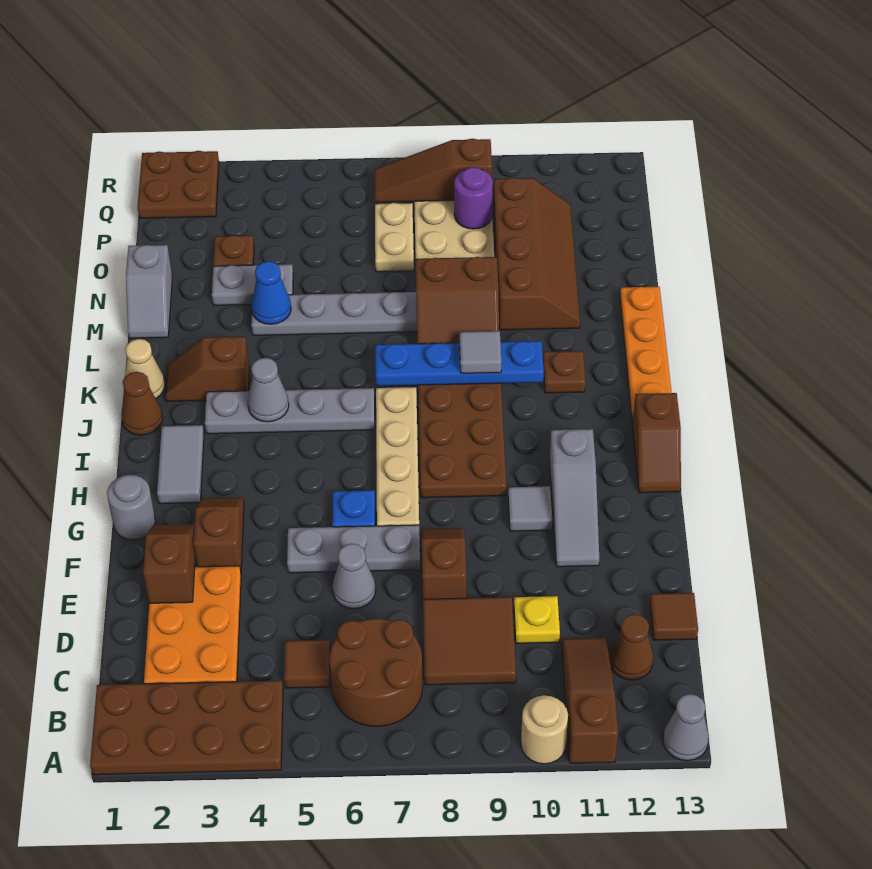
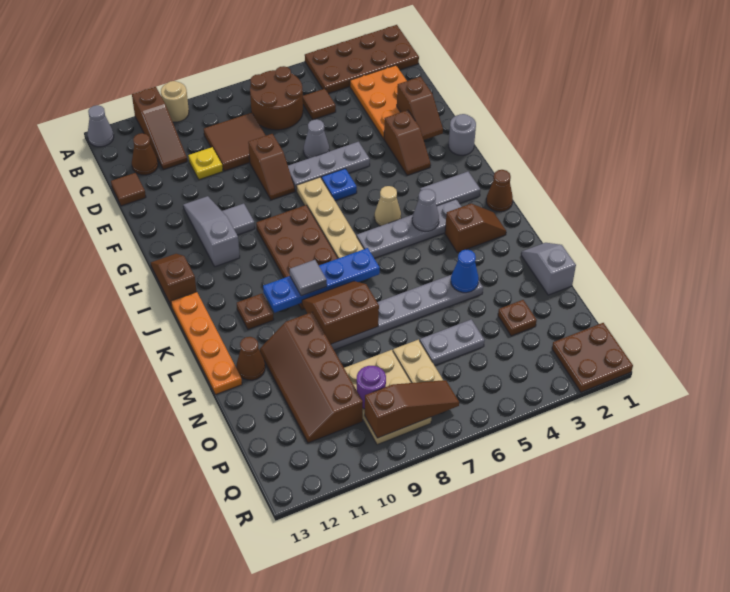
grey 1x2 tile [157,425,204,504] -> grey 1x2 tile turned to [420,172,480,206]
tan 1x1 cone [125,339,165,398] -> tan 1x1 cone moved to [375,186,401,226]
none -> brown 1x1 cone [237,337,265,380]
grey 1x2 plate [212,264,293,305] -> grey 1x2 plate moved to [420,320,485,366]

